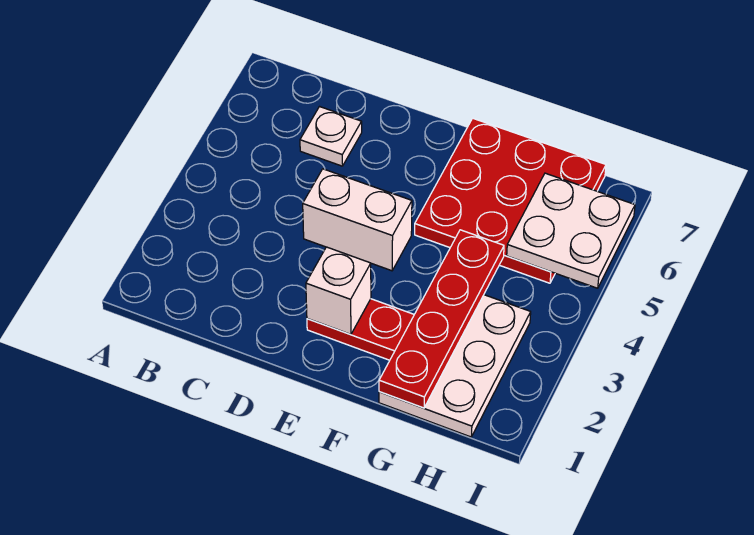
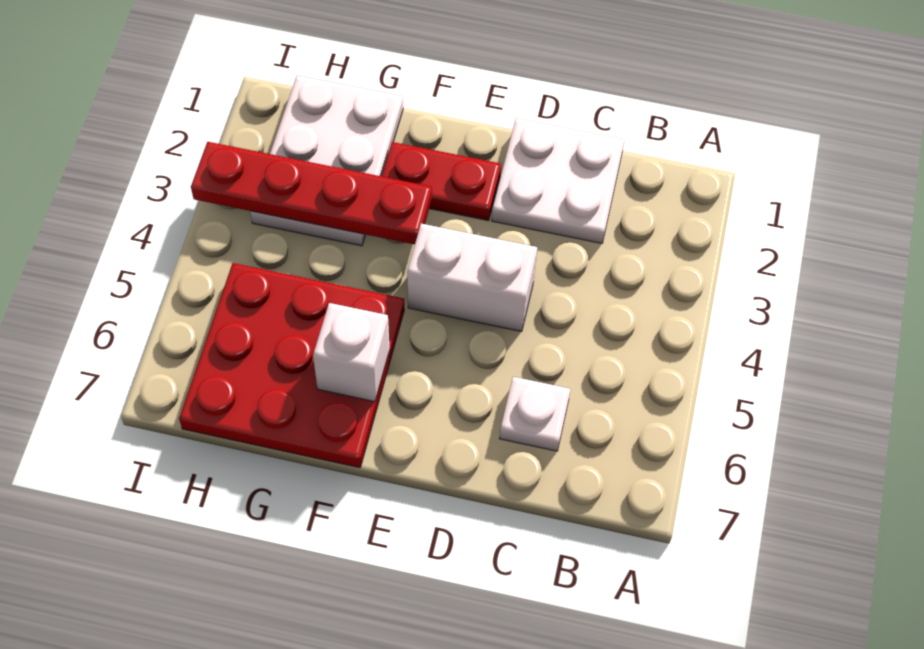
white 1x1 brick [306,247,371,334] -> white 1x1 brick moved to [313,303,390,402]
red 1x4 plate [379,230,504,408] -> red 1x4 plate turned to [191,142,432,244]
white 2x2 plate [507,173,635,288] -> white 2x2 plate moved to [492,118,624,243]

